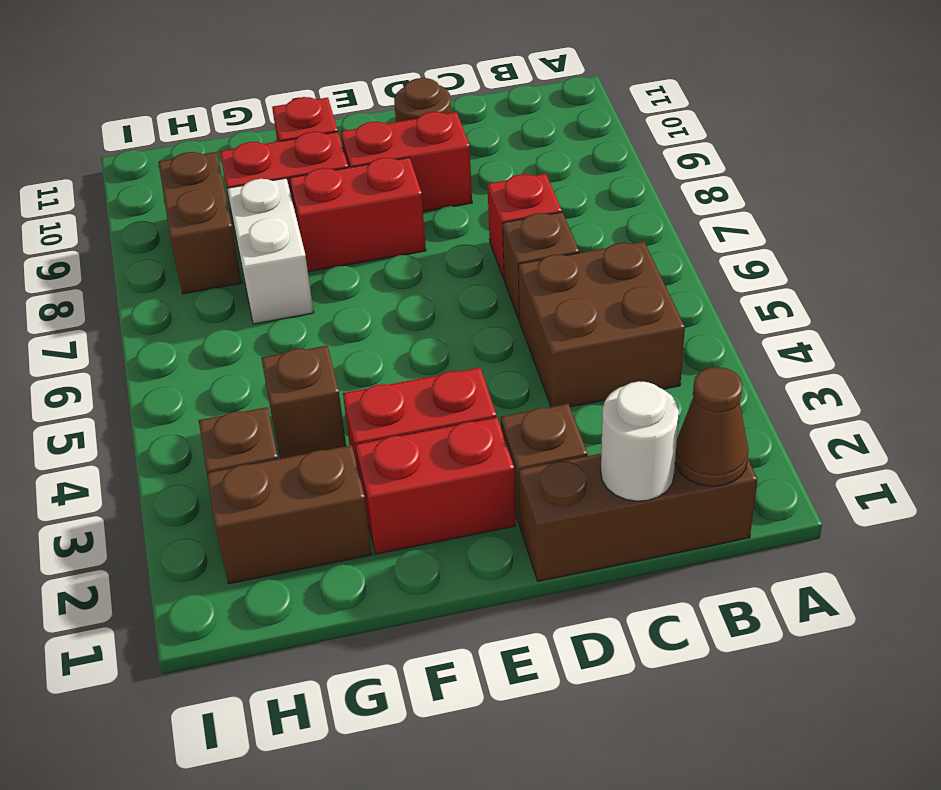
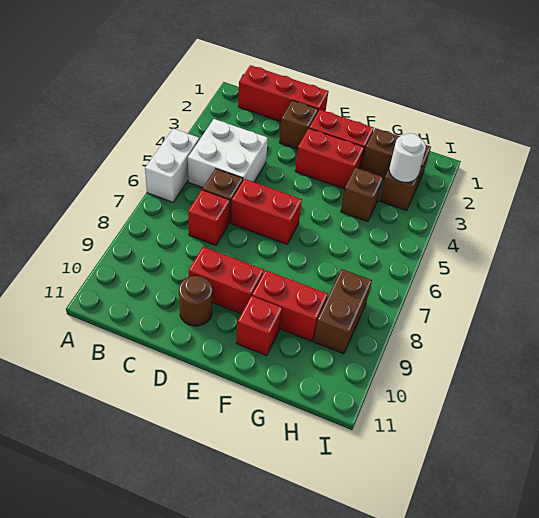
brown 1x3 brick [519,454,758,581] -> red 1x3 brick [238,65,329,121]
brown 1x1 cone [675,367,749,486] -> none
brown 2x2 brick [518,241,685,407] -> white 2x2 brick [188,119,268,187]
white 1x1 round brick [601,381,679,501] -> white 1x1 round brick moved to [389,134,426,182]
red 1x2 brick [290,158,426,272] -> red 1x2 brick moved to [231,179,302,244]
white 1x2 brick [227,178,314,324] -> white 1x2 brick moved to [145,129,199,202]

